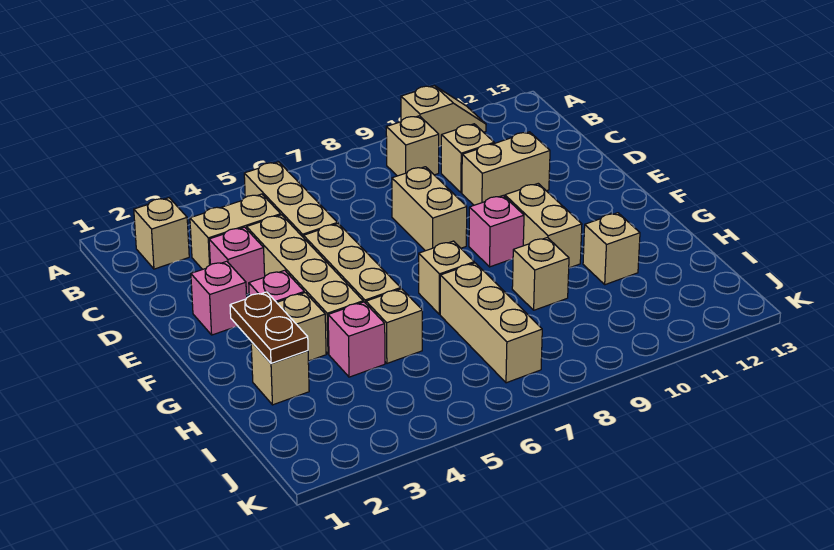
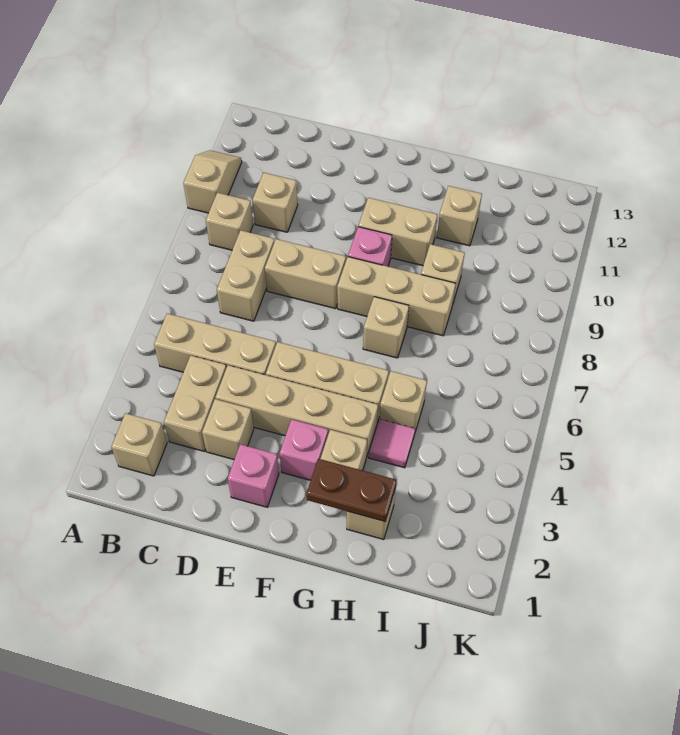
pink 1x1 brick [209,227,265,294] -> tan 1x1 brick [202,399,254,459]
tan 1x2 brick [462,132,550,205] -> tan 1x2 brick moved to [217,230,274,321]
pink 1x1 brick [328,302,385,377] -> pink 1x1 tile [369,419,415,468]
tan 1x3 brick [440,263,542,383] -> tan 1x3 brick moved to [337,257,456,336]

